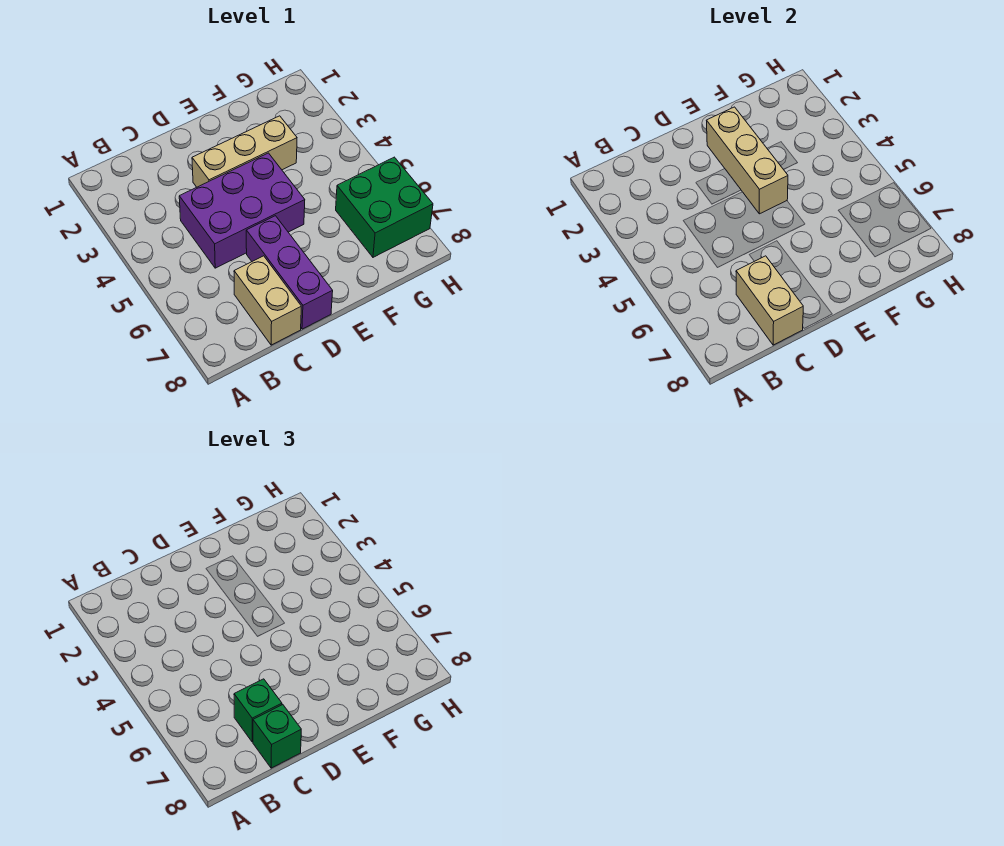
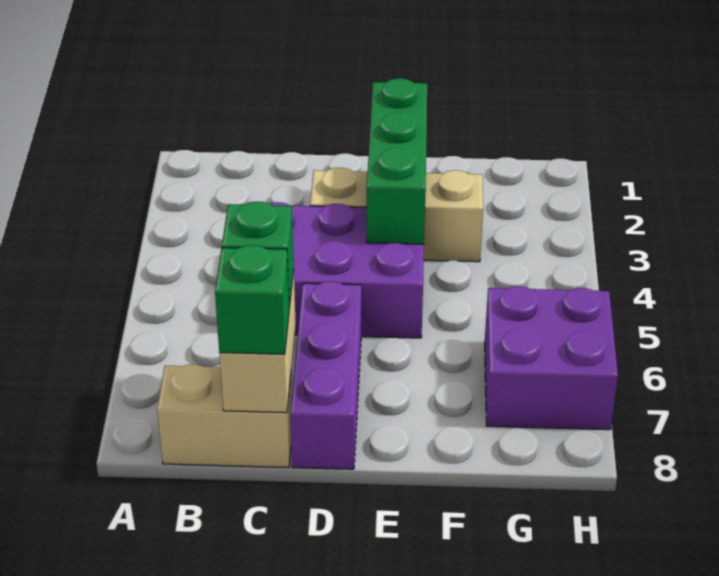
tan 1x2 brick [234,256,301,345] -> tan 1x2 brick turned to [157,364,292,467]
tan 1x3 brick [706,107,788,214] -> green 1x3 brick [367,78,427,244]
green 2x2 brick [336,157,433,257] -> purple 2x2 brick [485,286,618,430]

